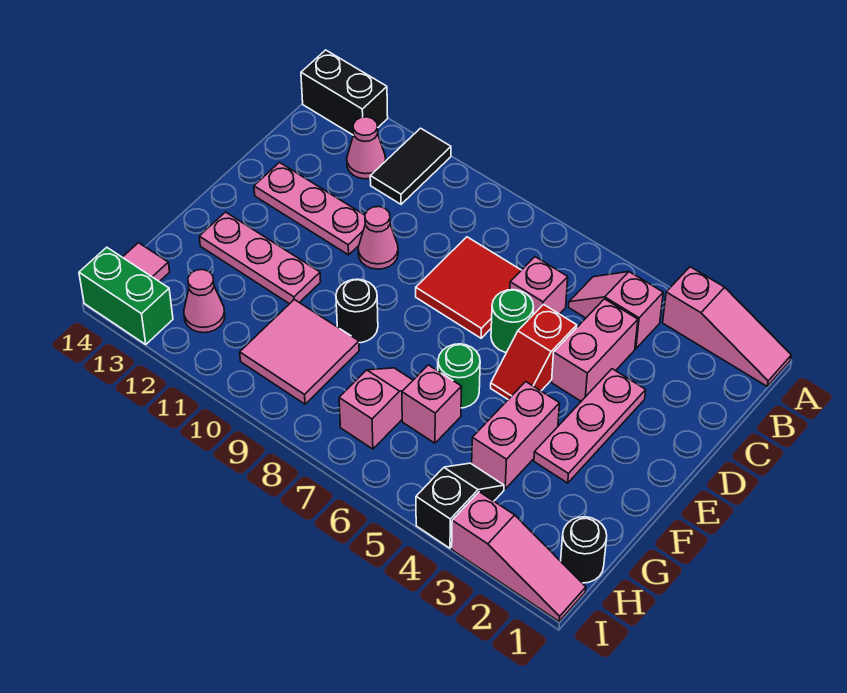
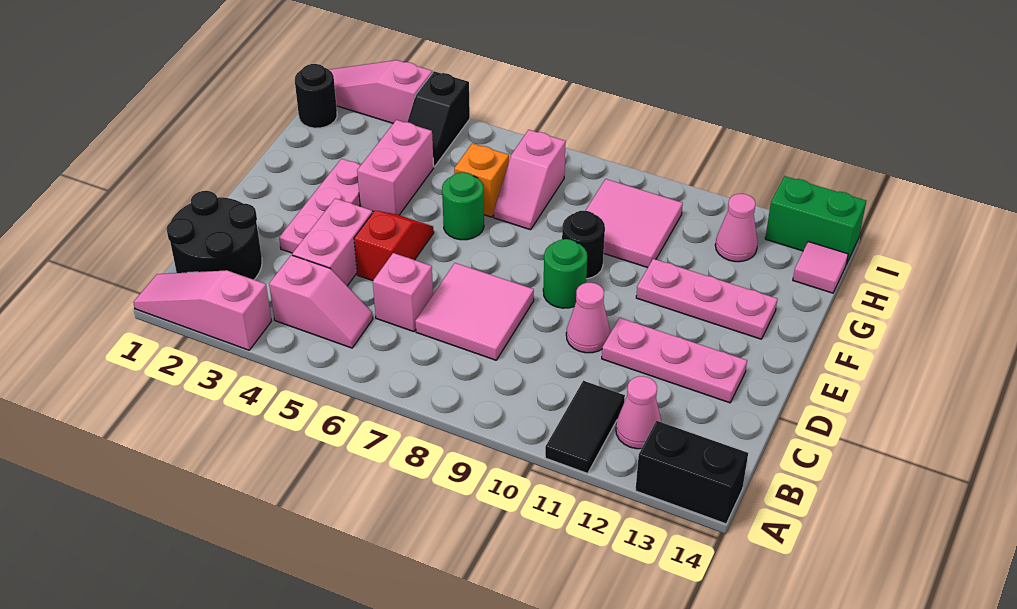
none -> black 2x2 round brick [167,191,262,280]
red 2x2 tile [416,237,521,338] -> pink 2x2 tile [415,263,534,360]
green 1x1 round brick [491,290,534,353] -> green 1x1 round brick moved to [543,239,587,308]
pink 1x1 brick [402,365,462,443] -> orange 1x1 brick [454,143,509,217]

